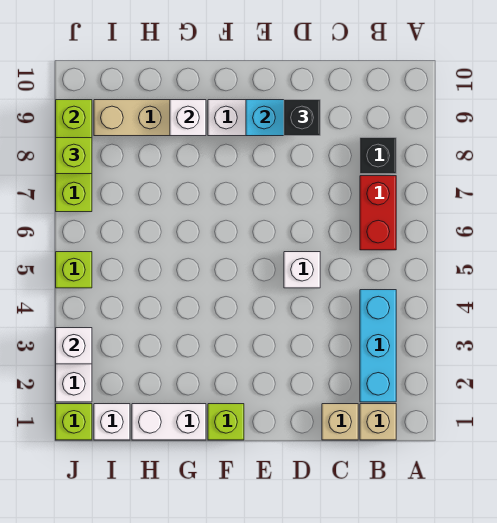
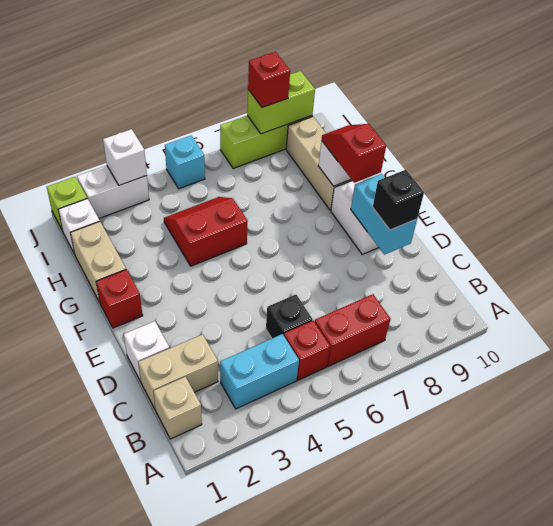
cyan 1x3 brick [360,290,396,402] -> cyan 1x2 brick [220,334,299,409]
none -> red 1x1 brick [284,321,330,380]
black 1x1 brick [360,138,396,174] -> black 1x1 brick moved to [266,295,313,338]
tan 1x1 brick [322,404,358,440] -> tan 1x2 brick [138,334,218,410]
white 1x1 brick [284,252,320,288] -> white 1x1 brick moved to [124,321,169,382]
lime 1x1 brick [208,404,244,440] -> red 1x1 brick [96,270,143,328]
none -> red 1x2 slope [322,124,386,183]
white 1x2 brick [132,404,206,440] -> tan 1x2 brick [71,222,126,303]
none -> red 2x2 slope [164,197,248,266]
lime 1x1 brick [56,252,92,288] -> cyan 1x1 brick [165,136,205,189]
lime 1x1 brick [56,138,92,174] -> red 1x1 brick [248,52,290,108]

